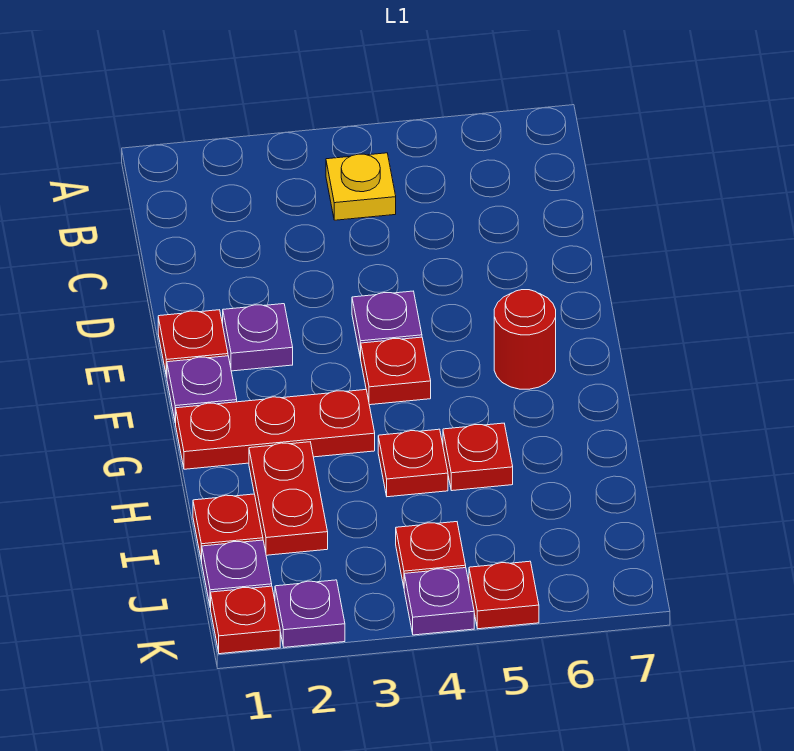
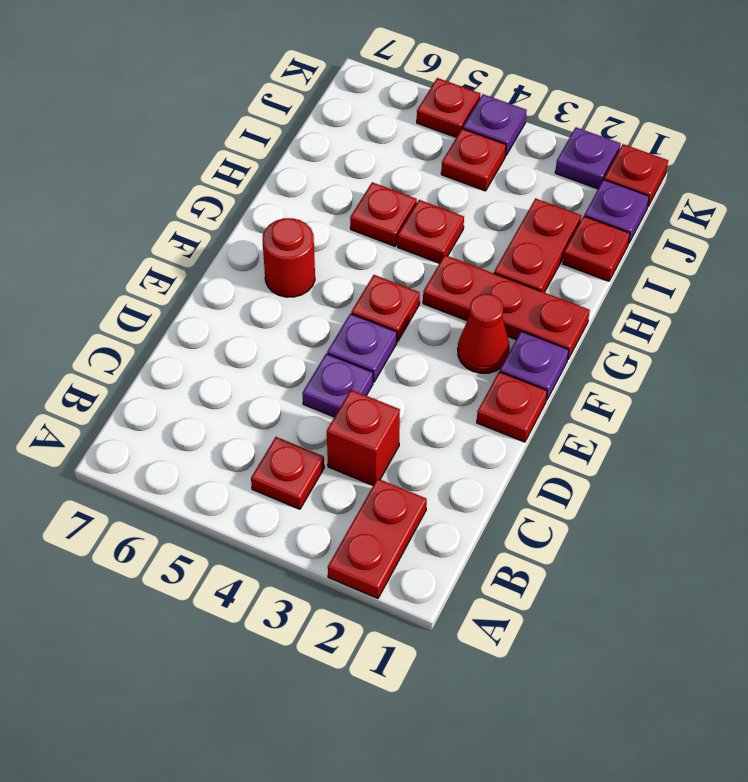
none -> red 1x2 plate [328,479,427,598]
yellow 1x1 plate [326,153,396,220] -> red 1x1 plate [251,437,324,509]
none -> red 1x1 brick [327,390,400,485]
purple 1x1 plate [223,304,293,371] -> purple 1x1 plate moved to [303,354,373,417]
none -> red 1x1 cone [458,294,510,373]

